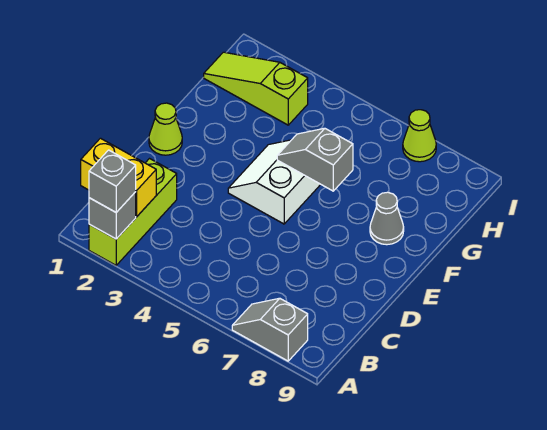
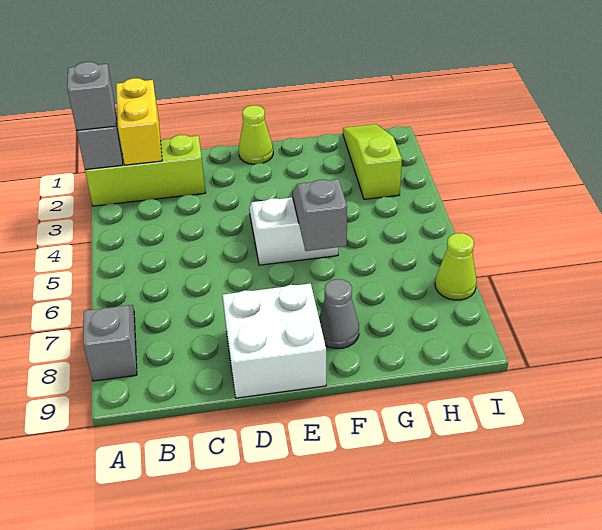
none -> white 2x2 brick [223,283,326,398]

